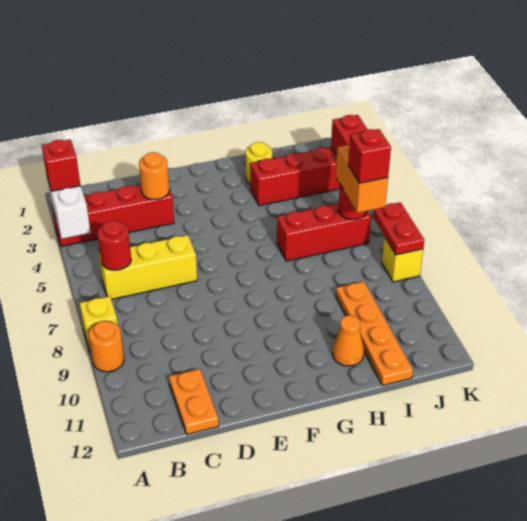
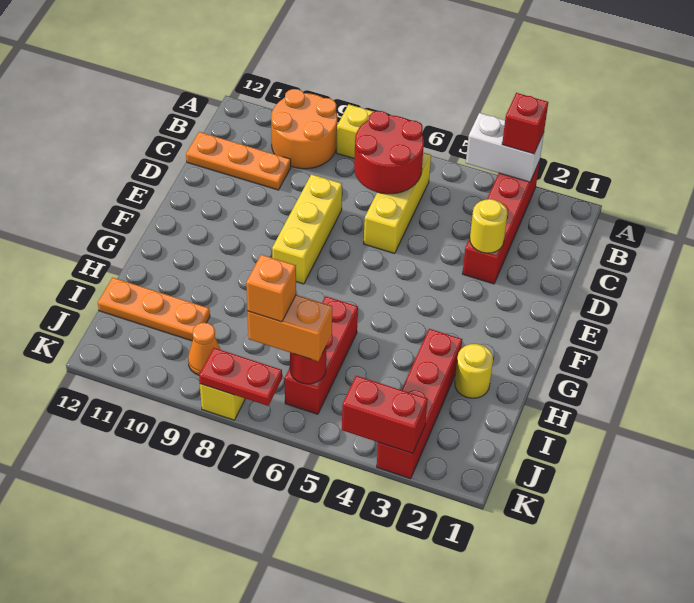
orange 1x1 round brick [89,321,124,372] -> orange 2x2 round brick [271,89,337,169]
red 1x1 round brick [98,221,131,270] -> red 2x2 round brick [354,111,424,194]
orange 1x2 plate [169,369,219,434] -> orange 1x3 plate [186,132,291,190]
orange 1x1 round brick [139,152,169,199] -> yellow 1x1 round brick [470,199,507,253]
none -> yellow 1x3 brick [272,174,342,284]
orange 1x1 cone [332,315,364,366] -> orange 1x1 cone moved to [188,323,221,375]
orange 1x4 plate [336,281,413,386] -> orange 1x3 plate [98,277,210,341]
red 1x1 brick [348,129,391,183] -> orange 1x1 brick [246,255,296,322]

